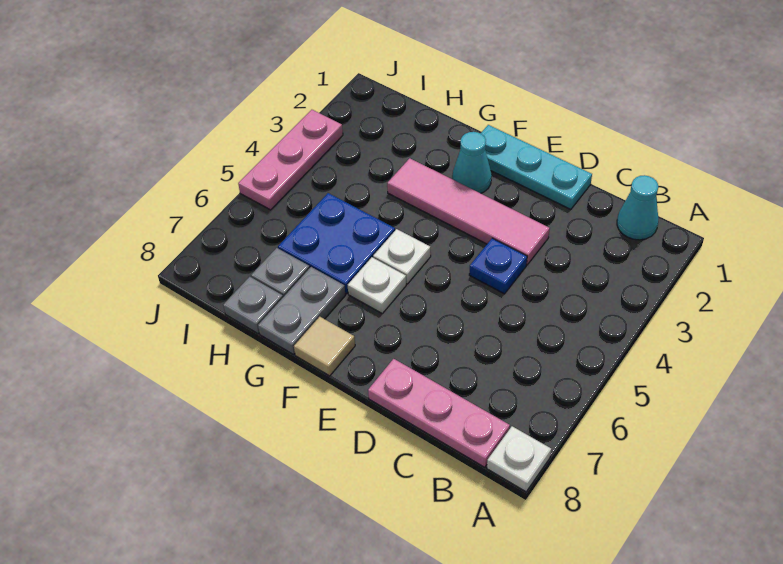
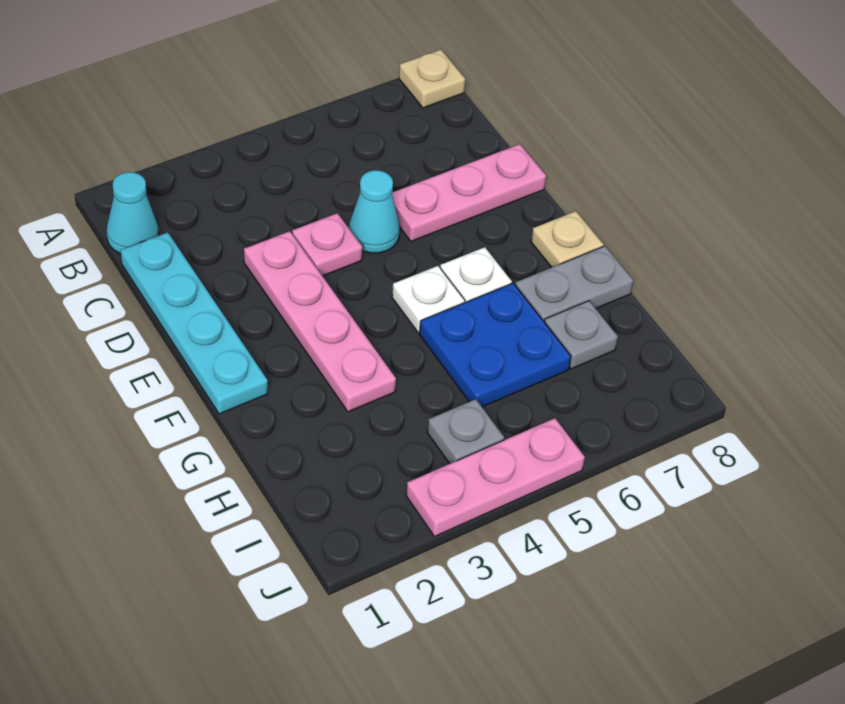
white 1x1 plate [487,426,551,492] -> tan 1x1 plate [399,50,465,108]
pink 1x3 plate [368,359,510,467] -> pink 1x3 plate turned to [392,144,546,241]
cyan 1x3 plate [481,125,592,209] -> cyan 1x4 plate [121,232,268,414]
pink 1x4 tile [387,158,550,265] -> pink 1x4 plate [244,231,396,412]
blue 1x1 plate [469,238,527,294] -> pink 1x1 plate [292,213,362,276]
cyan 1x1 cone [452,132,492,193] -> cyan 1x1 cone moved to [349,170,400,253]
tan 1x1 tile [294,317,355,376] -> tan 1x1 plate [531,211,603,267]
grey 1x1 plate [223,277,283,334] -> grey 1x1 plate moved to [427,399,504,464]

